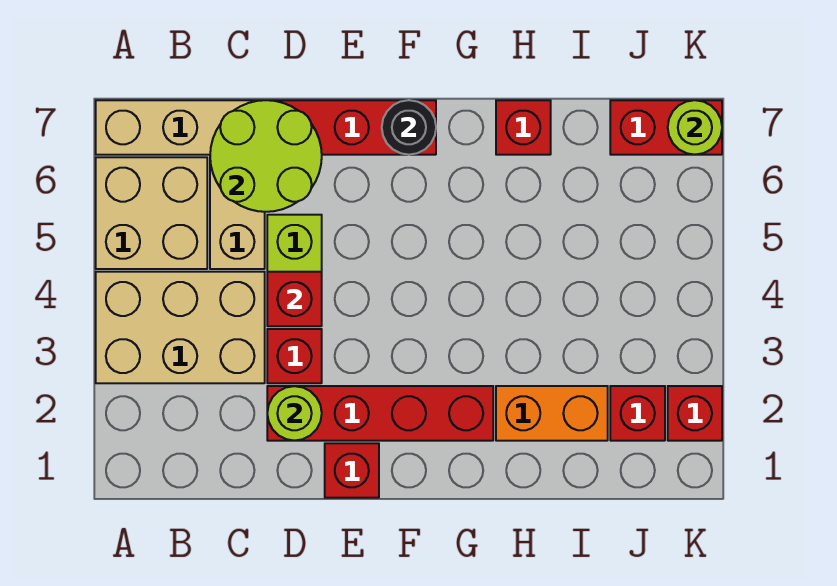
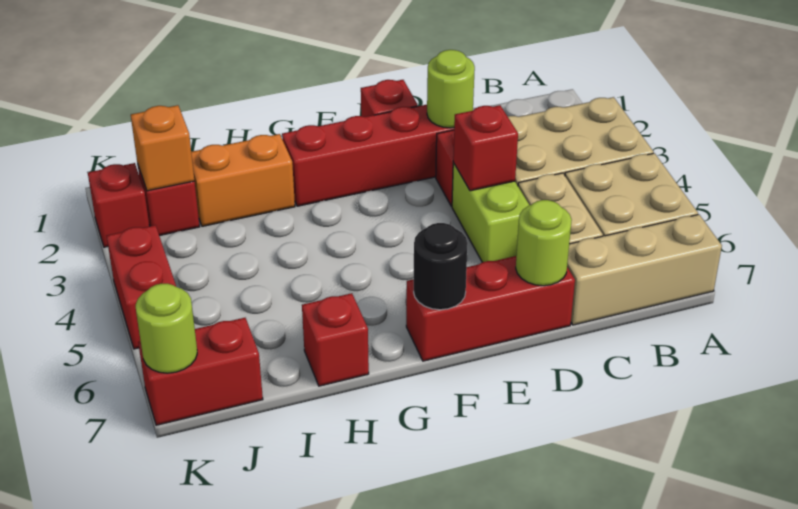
lime 2x2 round brick [210,100,322,212] -> lime 1x1 round brick [516,200,572,286]
none -> orange 1x1 brick [131,105,194,191]
none -> red 1x2 brick [107,225,176,349]

